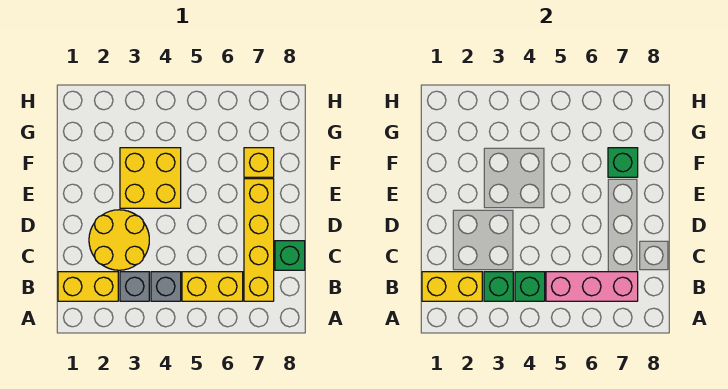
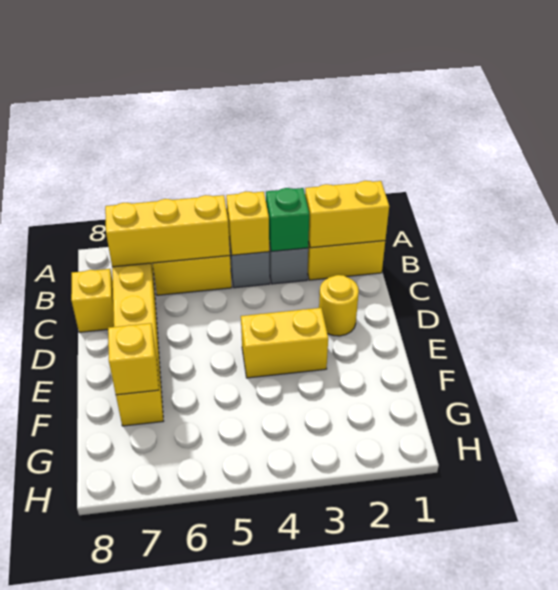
green 1x1 brick [515,272,545,301] -> yellow 1x1 brick [226,192,269,255]
pink 1x3 brick [546,272,638,301] -> yellow 1x3 brick [105,195,230,267]
yellow 2x2 round brick [89,210,149,270] -> yellow 1x1 round brick [319,275,359,336]
green 1x1 brick [275,241,305,270] -> yellow 1x1 brick [71,269,114,332]
yellow 2x2 brick [120,148,181,208] -> yellow 1x2 brick [241,308,328,378]
green 1x1 brick [608,148,638,177] -> yellow 1x1 brick [108,323,159,395]

